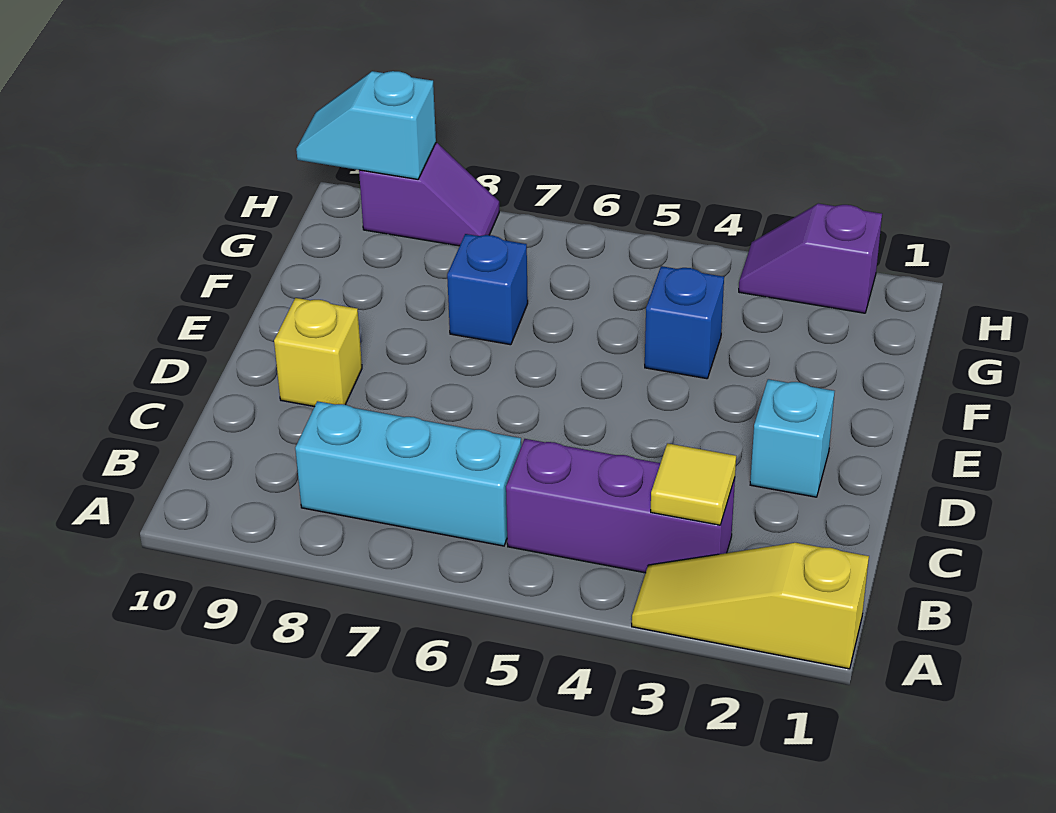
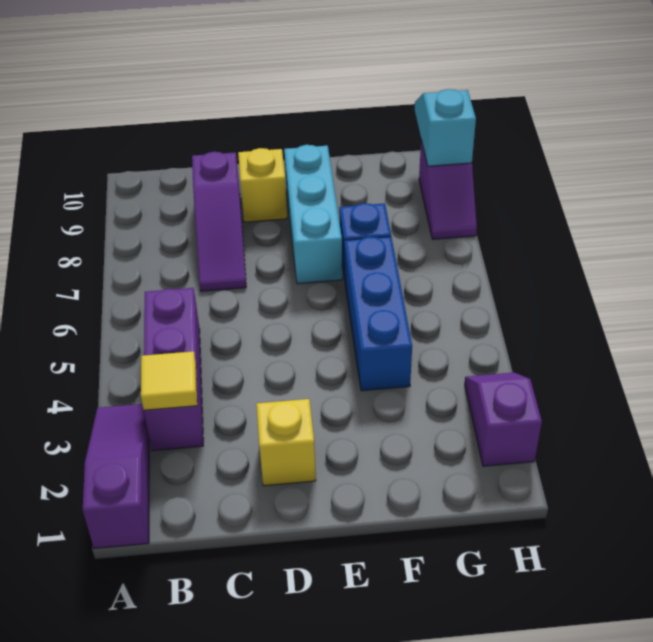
yellow 1x3 slope [632,543,869,669] -> purple 1x3 slope [83,404,149,548]
cyan 1x3 brick [295,401,521,546] -> cyan 1x3 brick moved to [284,145,342,284]
none -> purple 1x3 slope [192,152,246,291]
cyan 1x1 brick [750,379,835,497] -> yellow 1x1 brick [256,399,316,486]
blue 1x1 brick [645,266,724,379] -> blue 1x3 brick [344,237,412,391]

